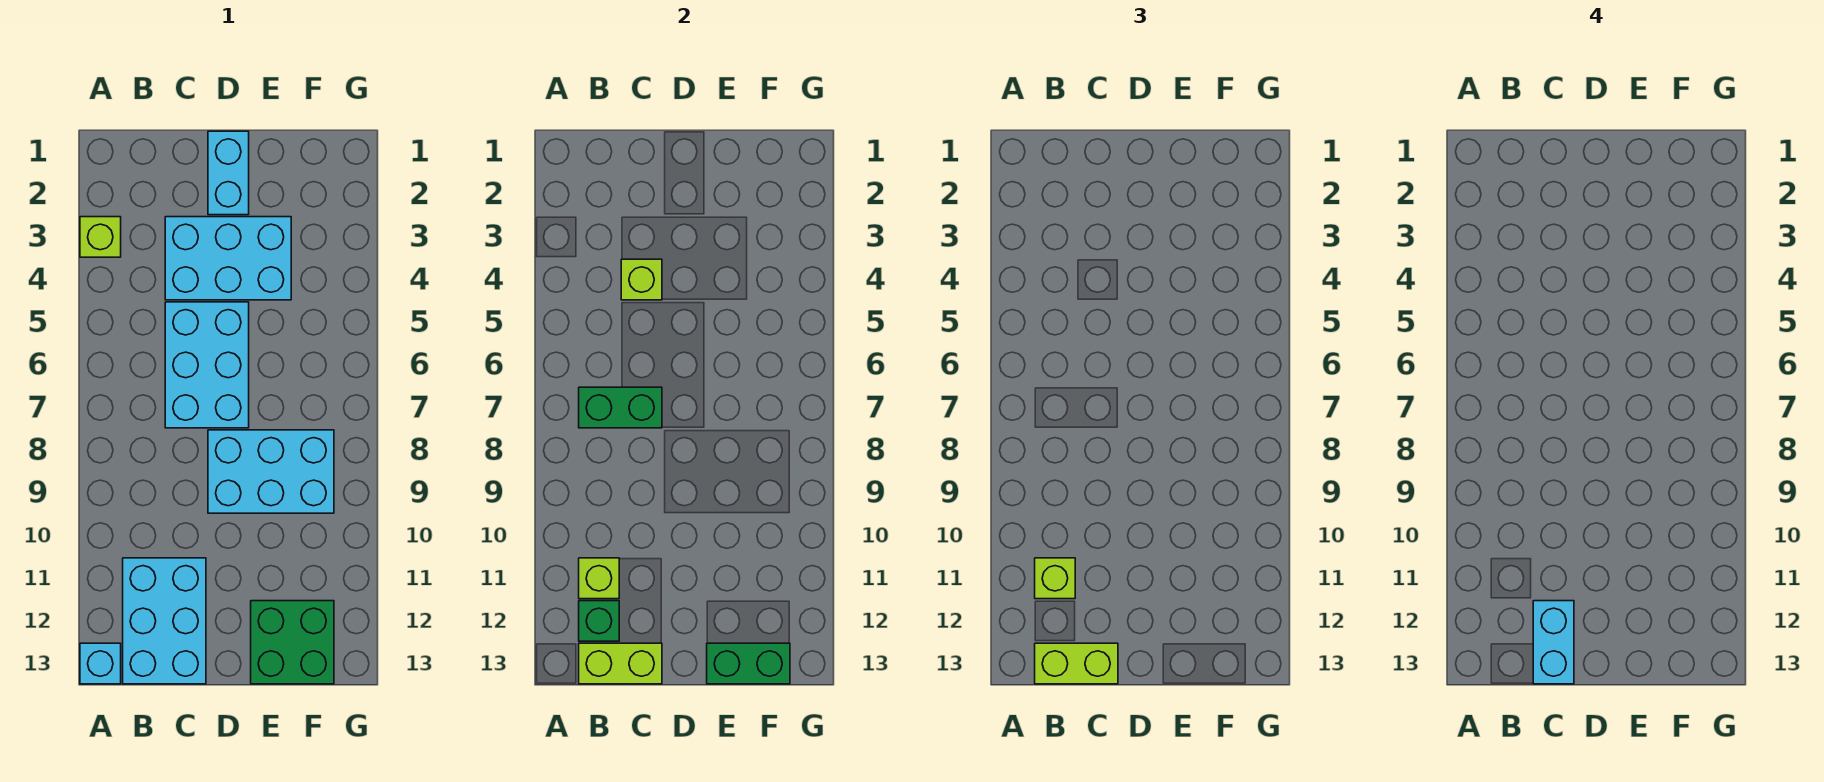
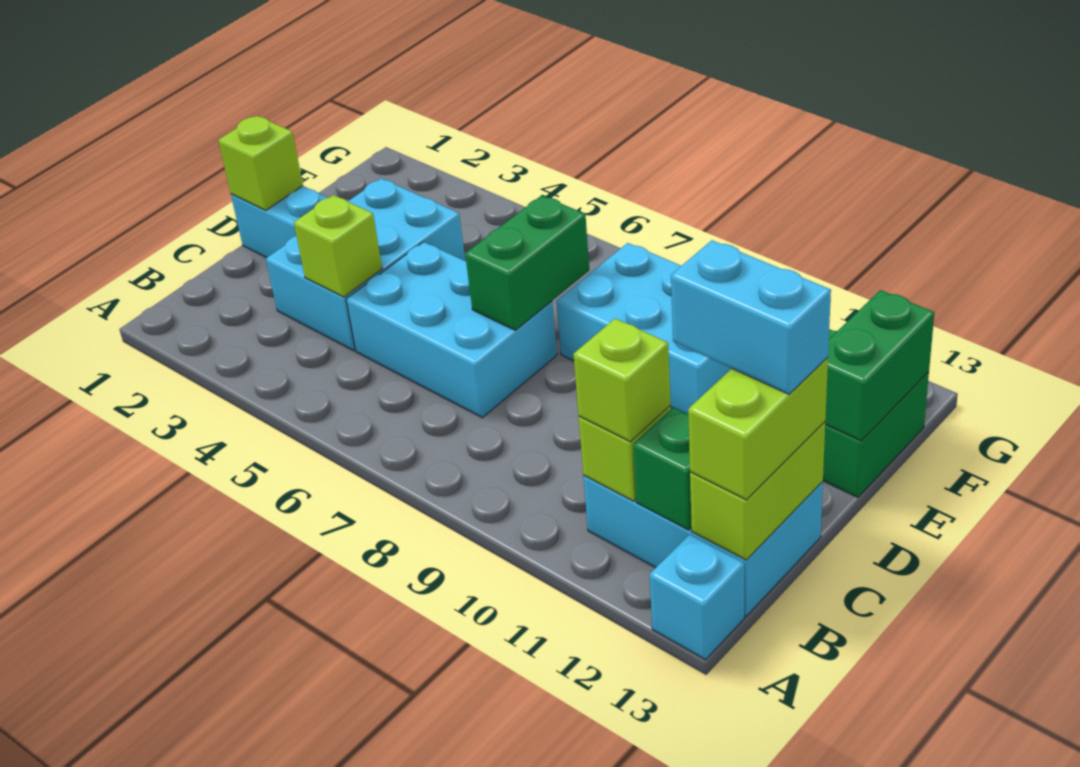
lime 1x1 brick [80,217,121,257] -> lime 1x1 brick moved to [218,116,303,210]
green 1x2 brick [579,387,662,428] -> green 1x2 brick moved to [465,195,589,330]
cyan 2x3 brick [208,430,334,513] -> cyan 2x3 brick turned to [556,243,732,414]

